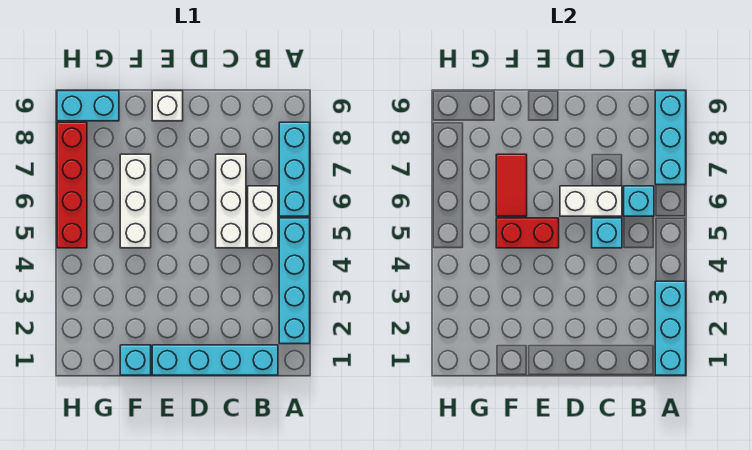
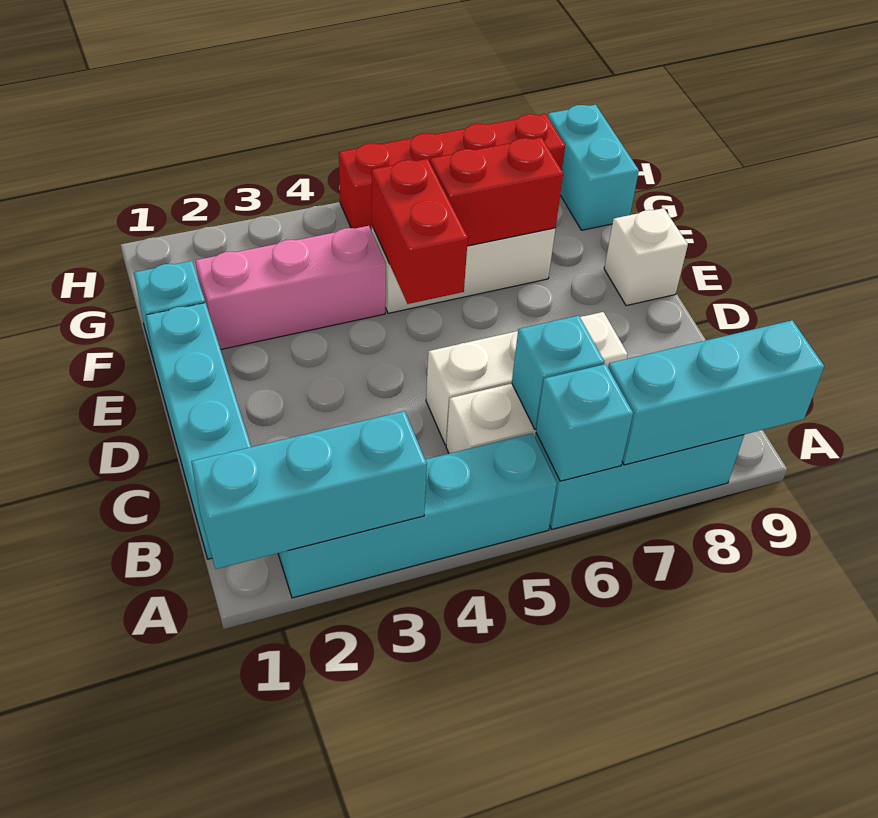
cyan 1x1 brick [592,218,622,248] -> cyan 1x1 brick moved to [536,364,633,481]
white 1x2 brick [560,186,622,216] -> none
none -> pink 1x3 brick [195,226,386,350]
red 1x2 tile [496,154,527,216] -> red 1x2 brick [430,137,563,246]

